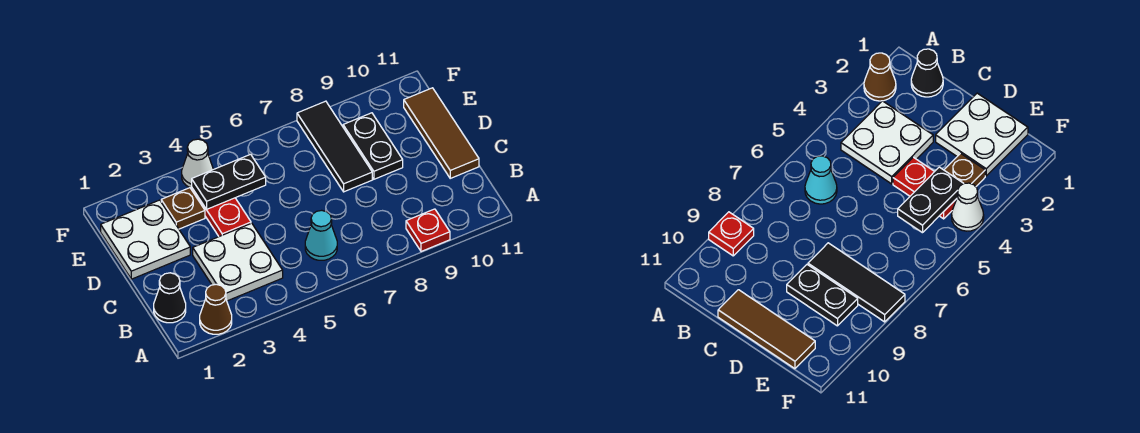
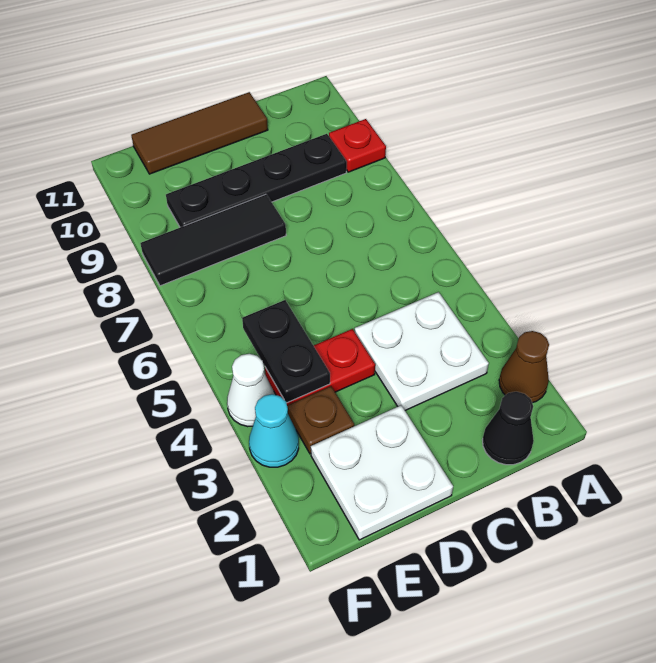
cyan 1x1 cone [305,210,337,260] -> cyan 1x1 cone moved to [249,394,299,467]
black 1x2 plate [343,113,403,179] -> black 1x4 plate [166,134,347,227]

